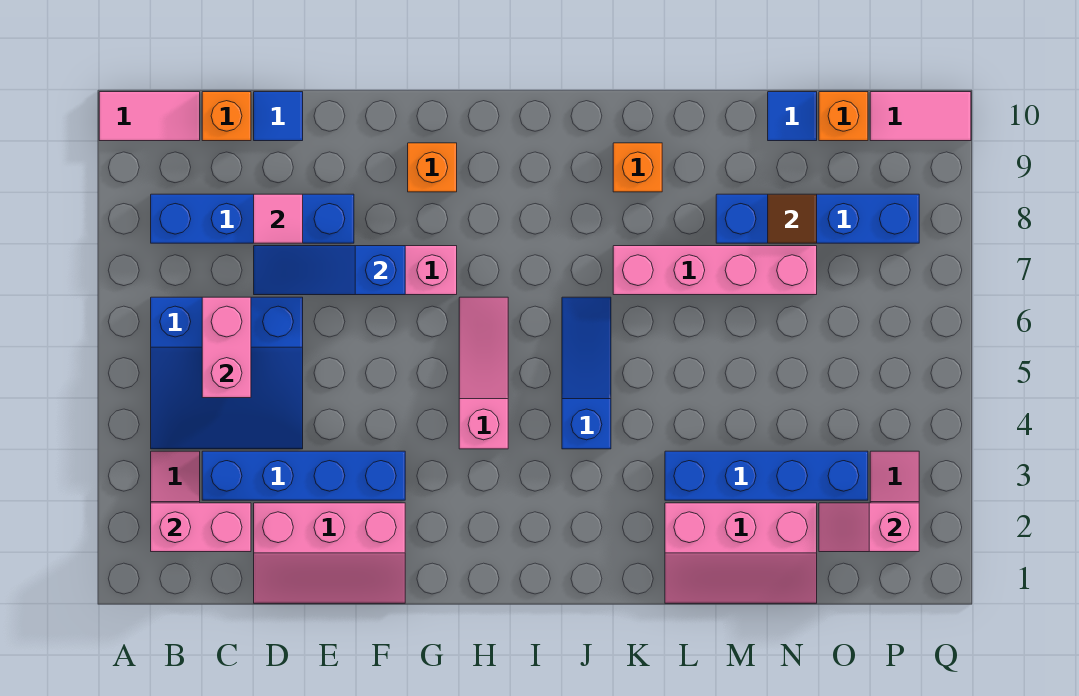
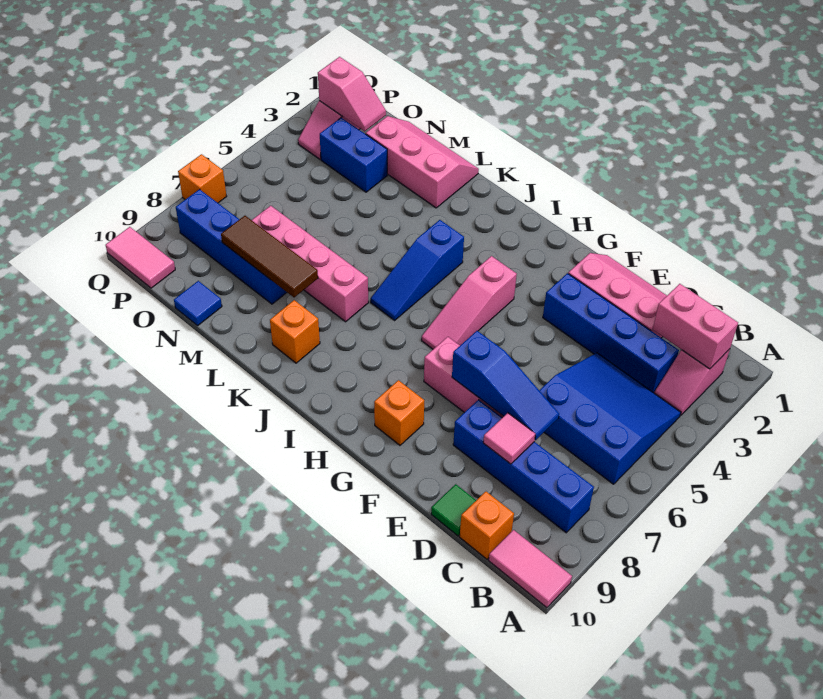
pink 1x2 brick [202,297,251,398] -> none
blue 1x1 tile [254,92,303,141] -> green 1x1 tile [431,484,476,536]
blue 1x4 brick [665,451,868,500] -> blue 1x2 brick [320,118,387,192]
brown 1x1 tile [768,194,817,243] -> brown 1x3 tile [221,216,318,297]
orange 1x1 brick [819,92,868,141] -> orange 1x1 brick moved to [178,154,227,203]

